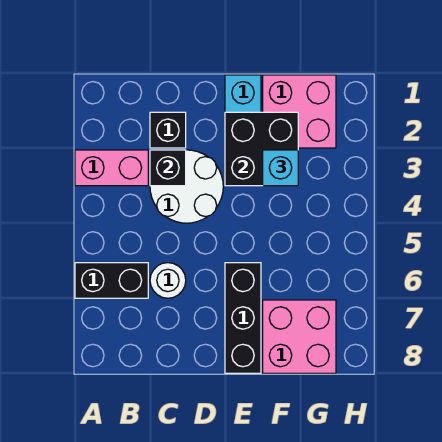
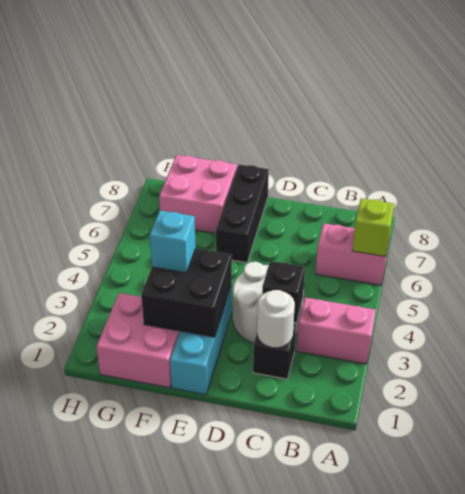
black 1x2 brick [75,263,148,298] -> pink 1x2 brick [316,224,389,285]
none -> lime 1x1 brick [352,198,394,257]
white 1x1 round brick [150,263,186,298] -> white 1x1 round brick moved to [257,290,295,348]

